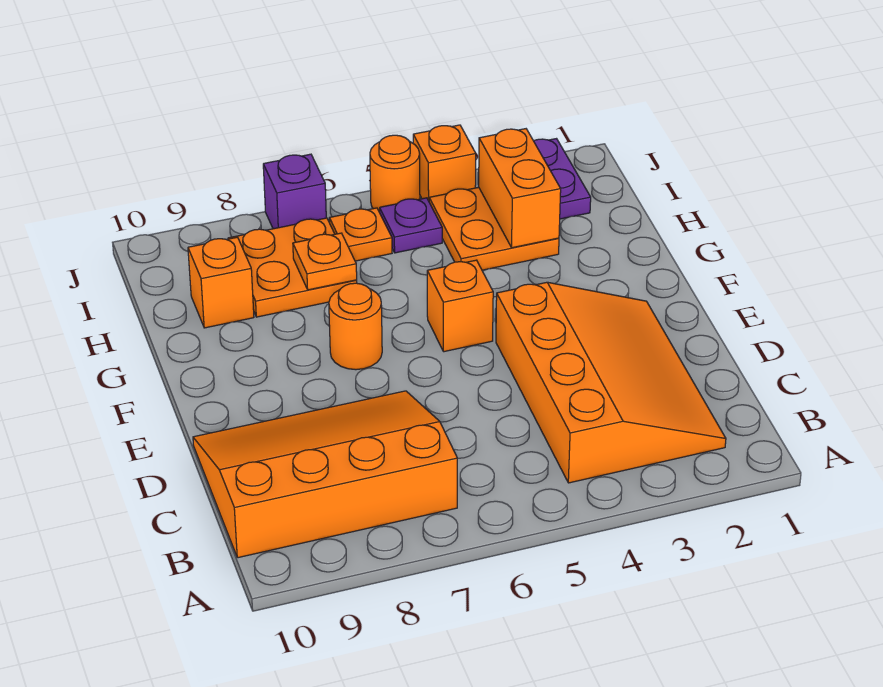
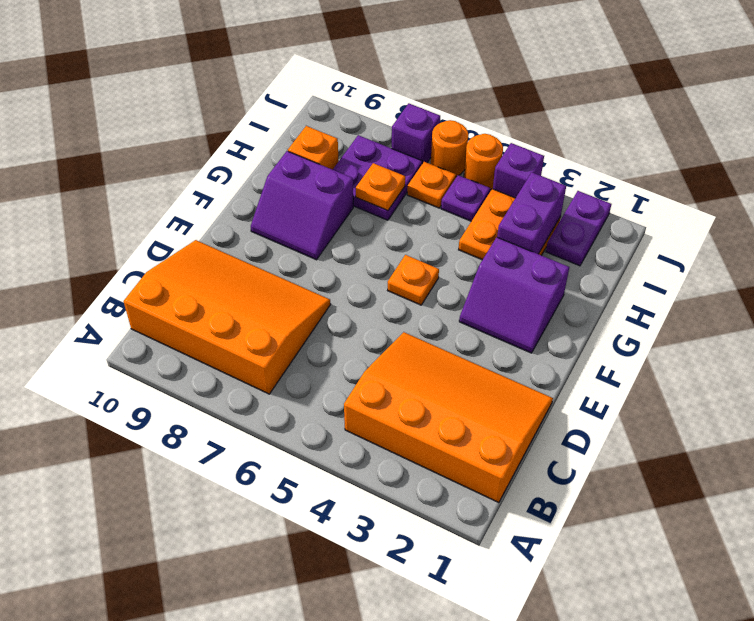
orange 3x4 slope [496,282,726,483] -> orange 3x4 slope turned to [344,332,553,503]
none -> purple 2x2 slope [459,237,569,353]
orange 1x1 brick [427,260,493,352] -> orange 1x1 plate [388,255,439,305]
orange 1x1 round brick [329,283,382,370] -> orange 1x1 round brick moved to [431,120,468,177]
none -> purple 2x2 slope [251,151,353,260]
orange 1x2 brick [479,129,561,248] -> purple 1x2 brick [497,172,566,254]
orange 2x2 plate [228,218,357,317] -> purple 2x2 plate [333,135,422,220]
orange 1x1 brick [413,125,476,201] -> purple 1x1 brick [493,143,544,198]

